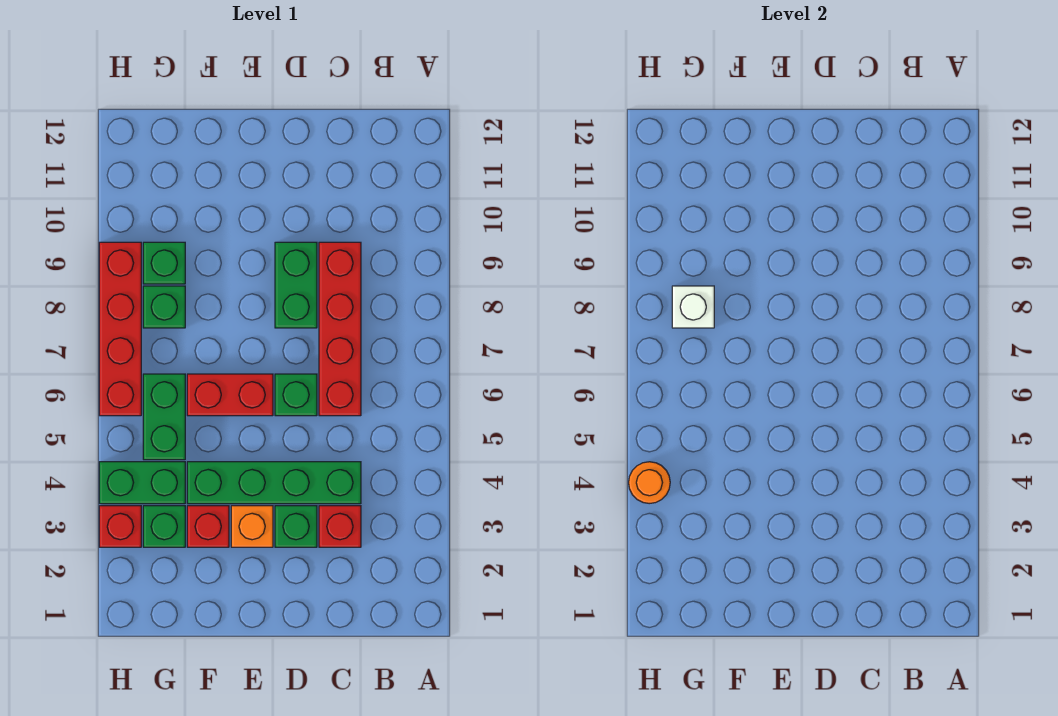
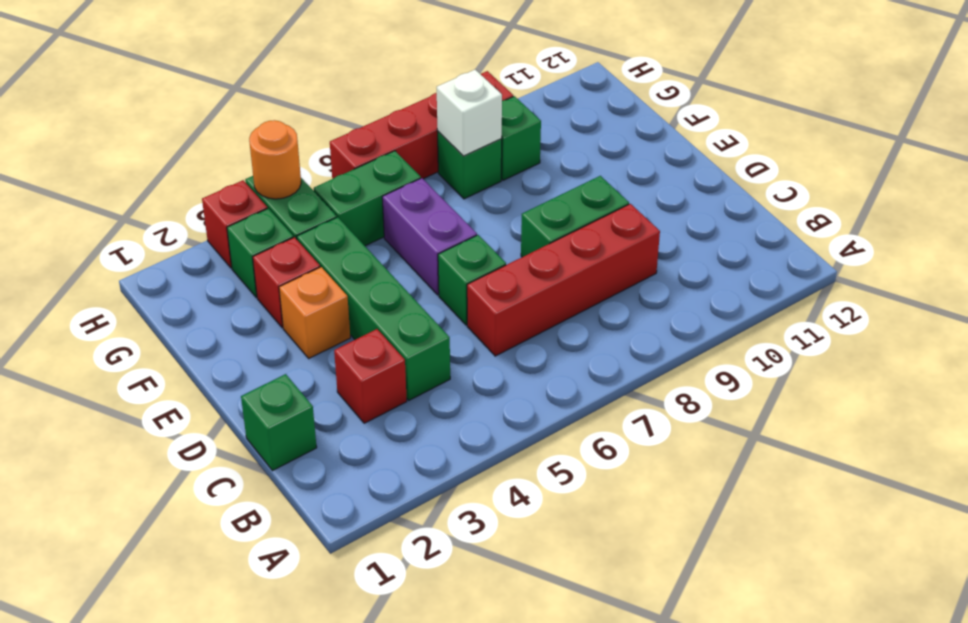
green 1x1 brick [275,506,317,547] -> green 1x1 brick moved to [241,374,317,471]
red 1x2 brick [187,374,273,416] -> purple 1x2 brick [382,178,477,295]

